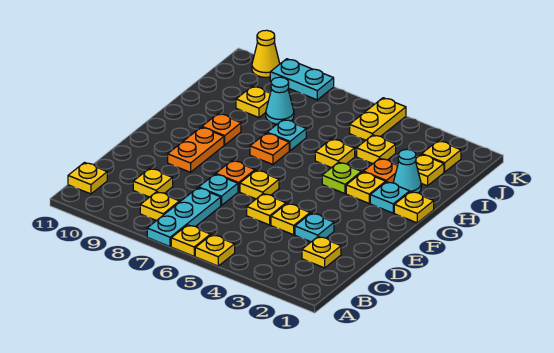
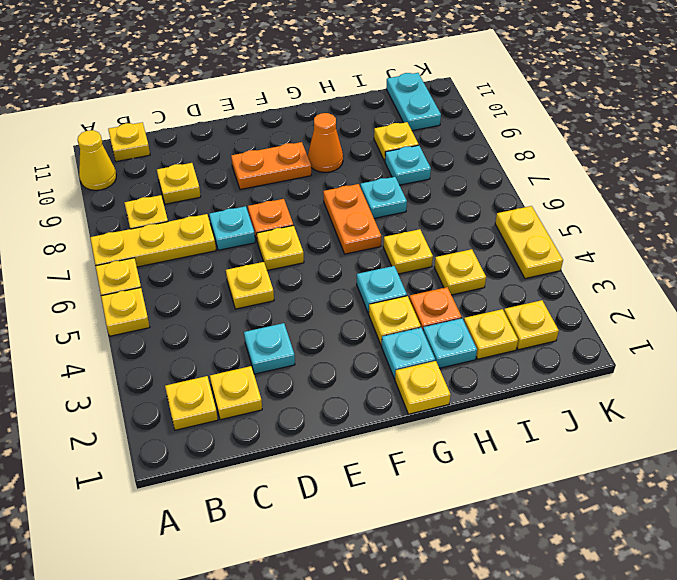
cyan 1x3 plate [147,188,221,247] -> yellow 1x3 plate [90,214,216,267]
yellow 1x1 plate [271,203,310,235] -> yellow 1x1 plate moved to [165,376,218,430]
lime 1x1 plate [322,162,361,194] -> cyan 1x1 plate [357,266,407,313]
orange 1x1 plate [250,133,289,164] -> orange 1x2 plate [323,184,381,254]
orange 1x1 plate [202,114,241,145] -> orange 1x1 cone [308,113,343,172]
cyan 1x1 cone [393,149,421,193] -> cyan 1x1 plate [423,318,477,368]
cyan 1x1 cone [266,77,294,124] -> cyan 1x1 plate [385,145,431,185]
yellow 1x2 plate [350,98,406,140] -> yellow 1x2 plate turned to [495,206,563,279]
cyan 1x2 plate [270,59,334,100] -> cyan 1x2 plate moved to [386,73,441,131]
yellow 1x1 cone [252,30,280,77] -> yellow 1x1 cone moved to [78,130,116,190]

